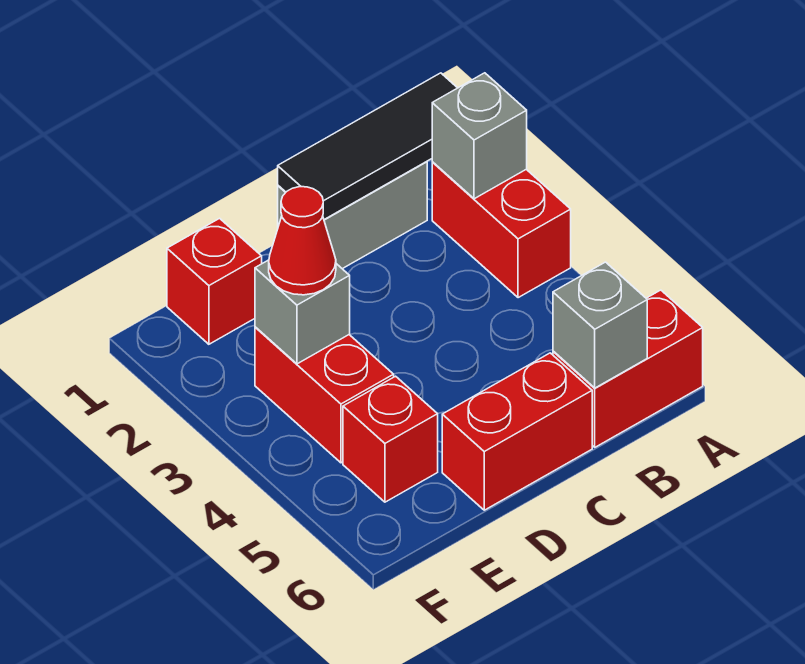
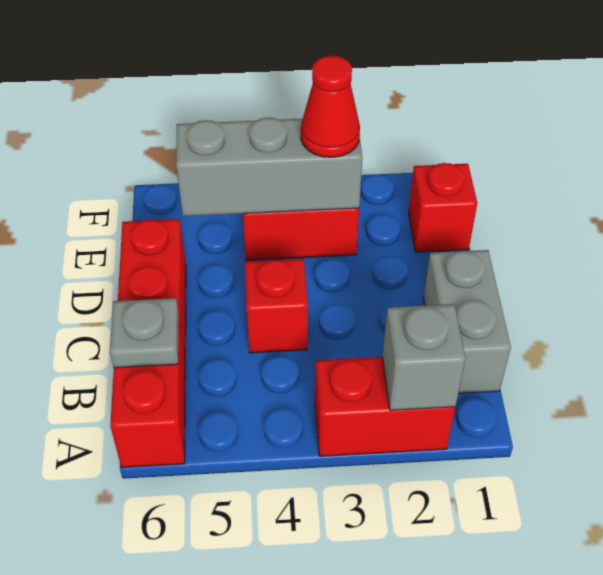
black 1x3 tile [278,73,457,219] -> none
grey 1x1 brick [553,262,647,388] -> grey 1x1 plate [110,298,179,368]
grey 1x1 brick [255,260,350,364] -> grey 1x3 brick [176,118,362,216]
red 1x1 brick [343,376,438,502] -> red 1x1 brick moved to [245,259,308,353]

